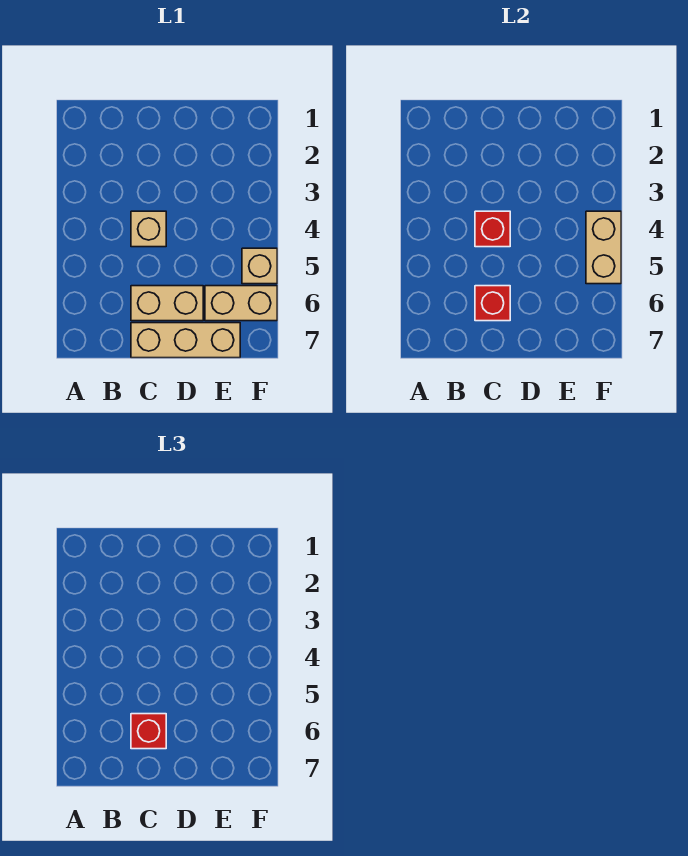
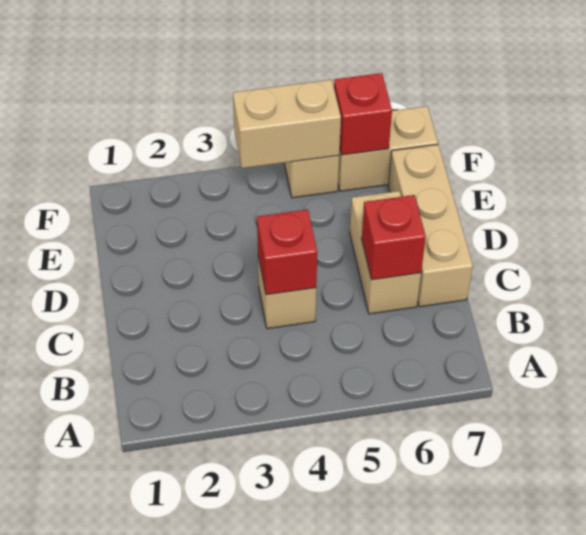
red 1x1 brick [131,714,166,749] -> red 1x1 brick moved to [334,73,392,155]
tan 1x2 brick [205,286,277,321] -> tan 1x2 brick turned to [338,106,438,191]

